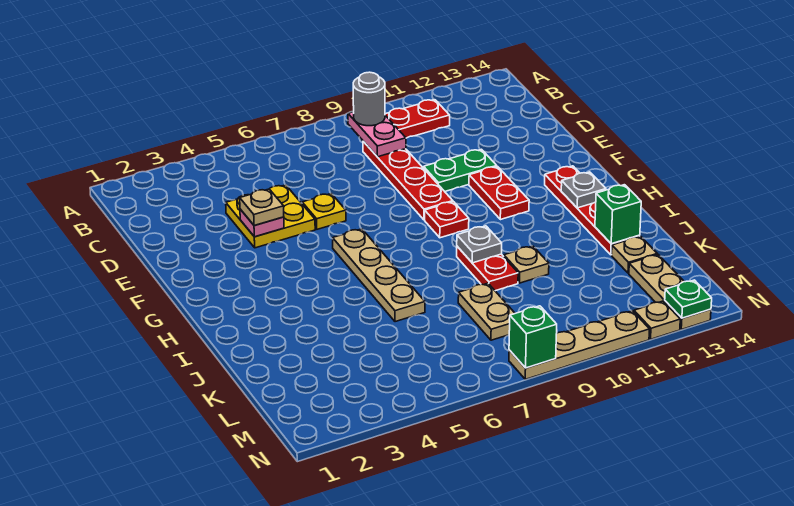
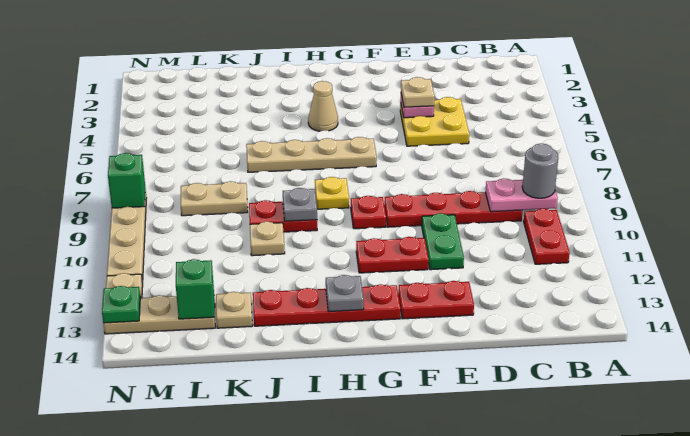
yellow 1x1 plate [302,194,346,229] -> yellow 1x1 plate moved to [315,177,349,209]
none -> red 1x2 plate [398,281,474,319]
none -> tan 1x1 cone [308,81,338,131]
green 1x1 brick [595,185,641,244] -> green 1x1 brick moved to [176,259,214,319]

